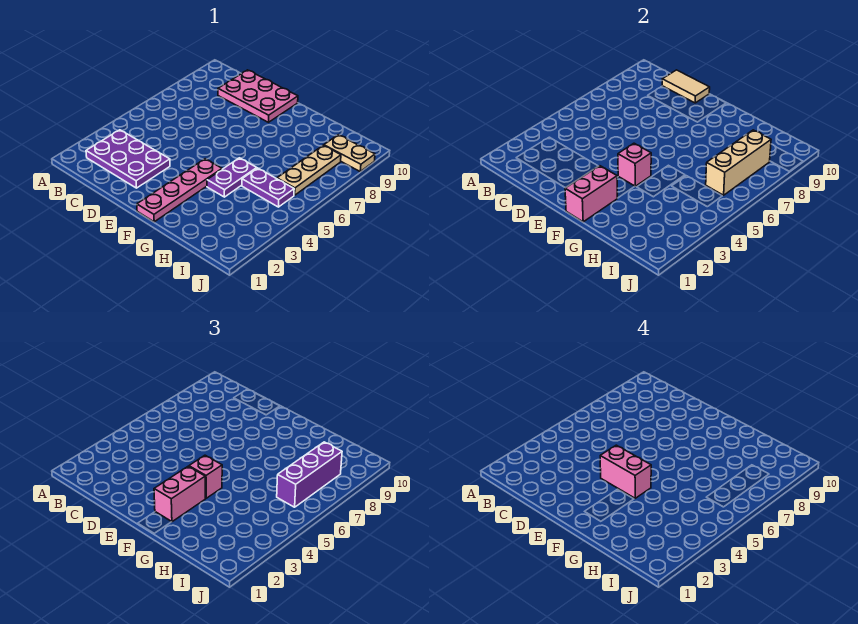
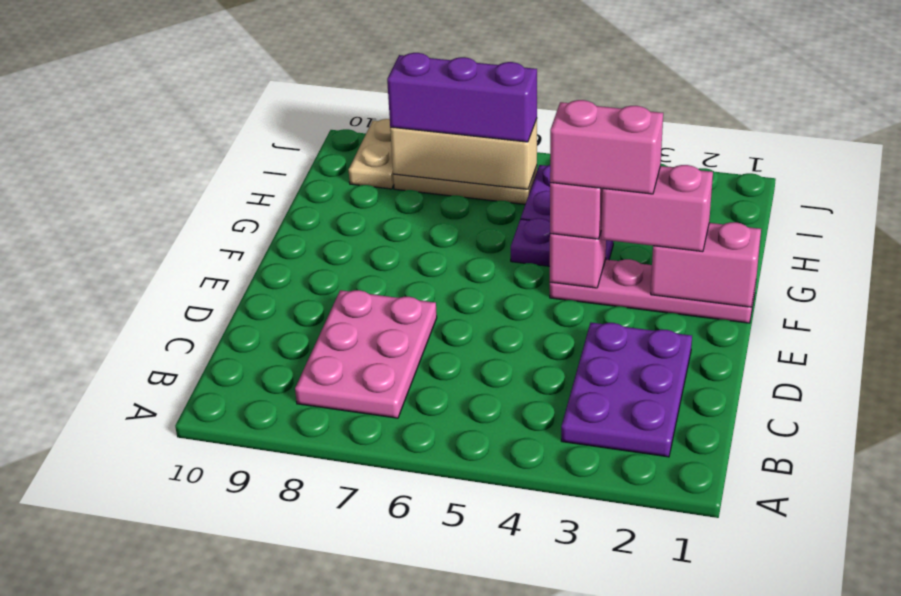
pink 2x3 plate [218,70,298,122] -> pink 2x3 plate moved to [295,290,437,418]
tan 1x2 tile [662,70,710,103] -> none
pink 1x2 brick [600,445,651,498] -> pink 1x2 brick turned to [550,100,663,194]

